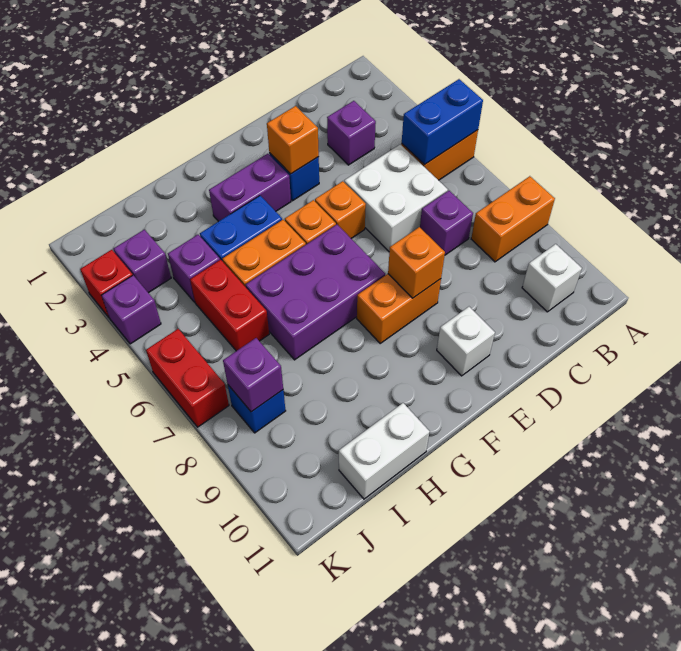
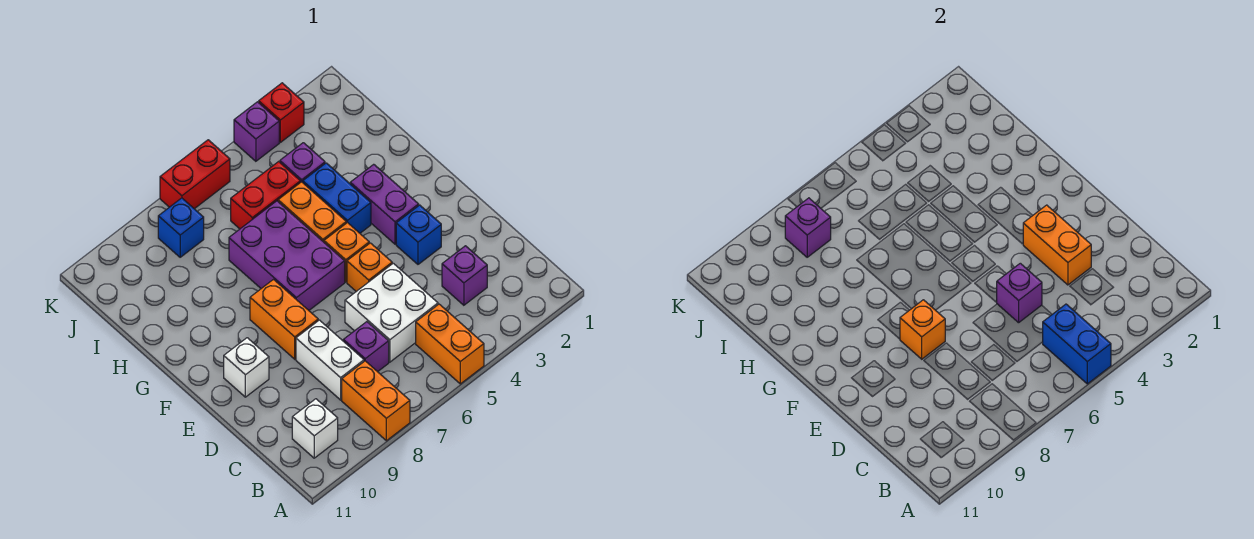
orange 1x1 brick [267,106,319,174] -> orange 1x2 brick [1023,205,1091,285]
white 1x2 brick [339,403,430,499] -> white 1x2 brick moved to [296,320,364,400]
purple 1x1 brick [113,230,171,293] -> purple 1x1 brick moved to [996,263,1042,323]

